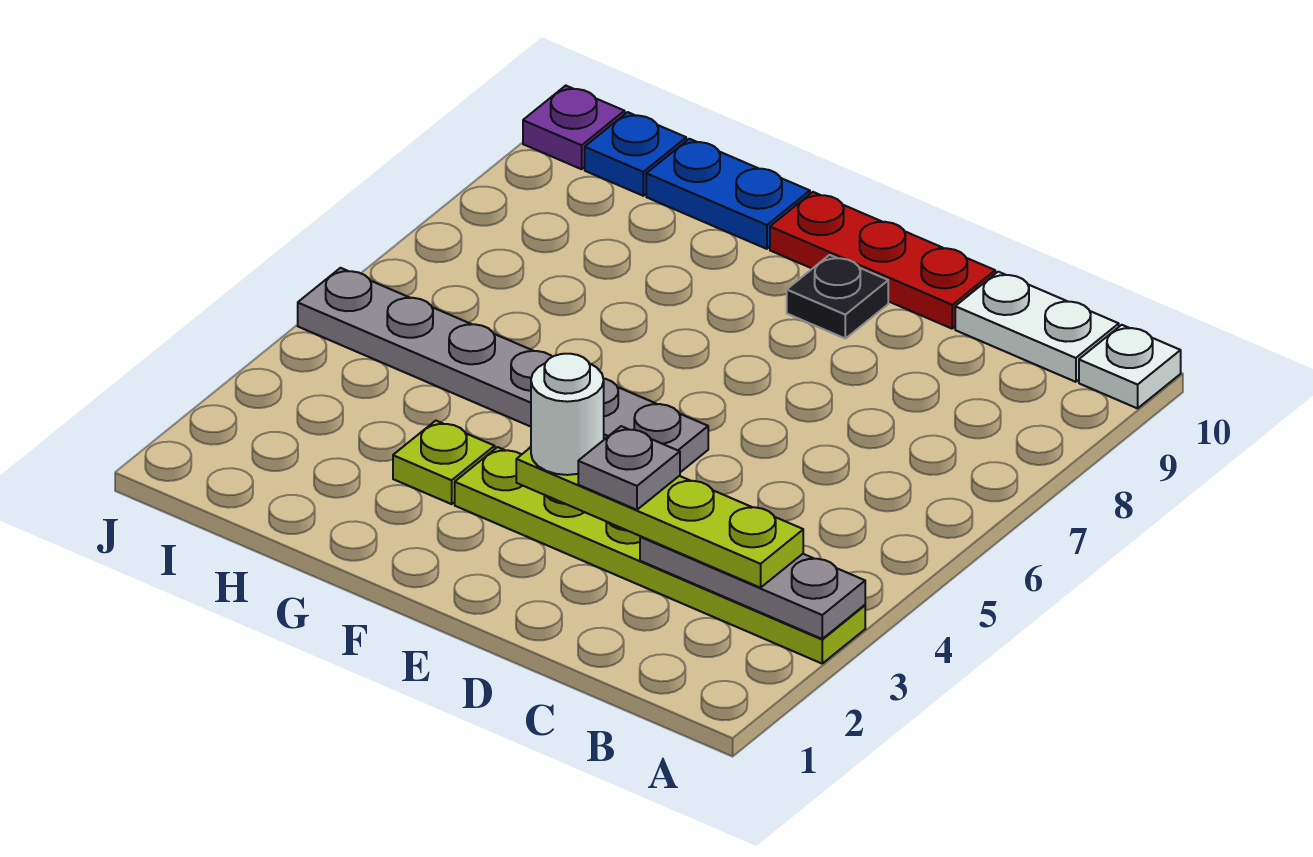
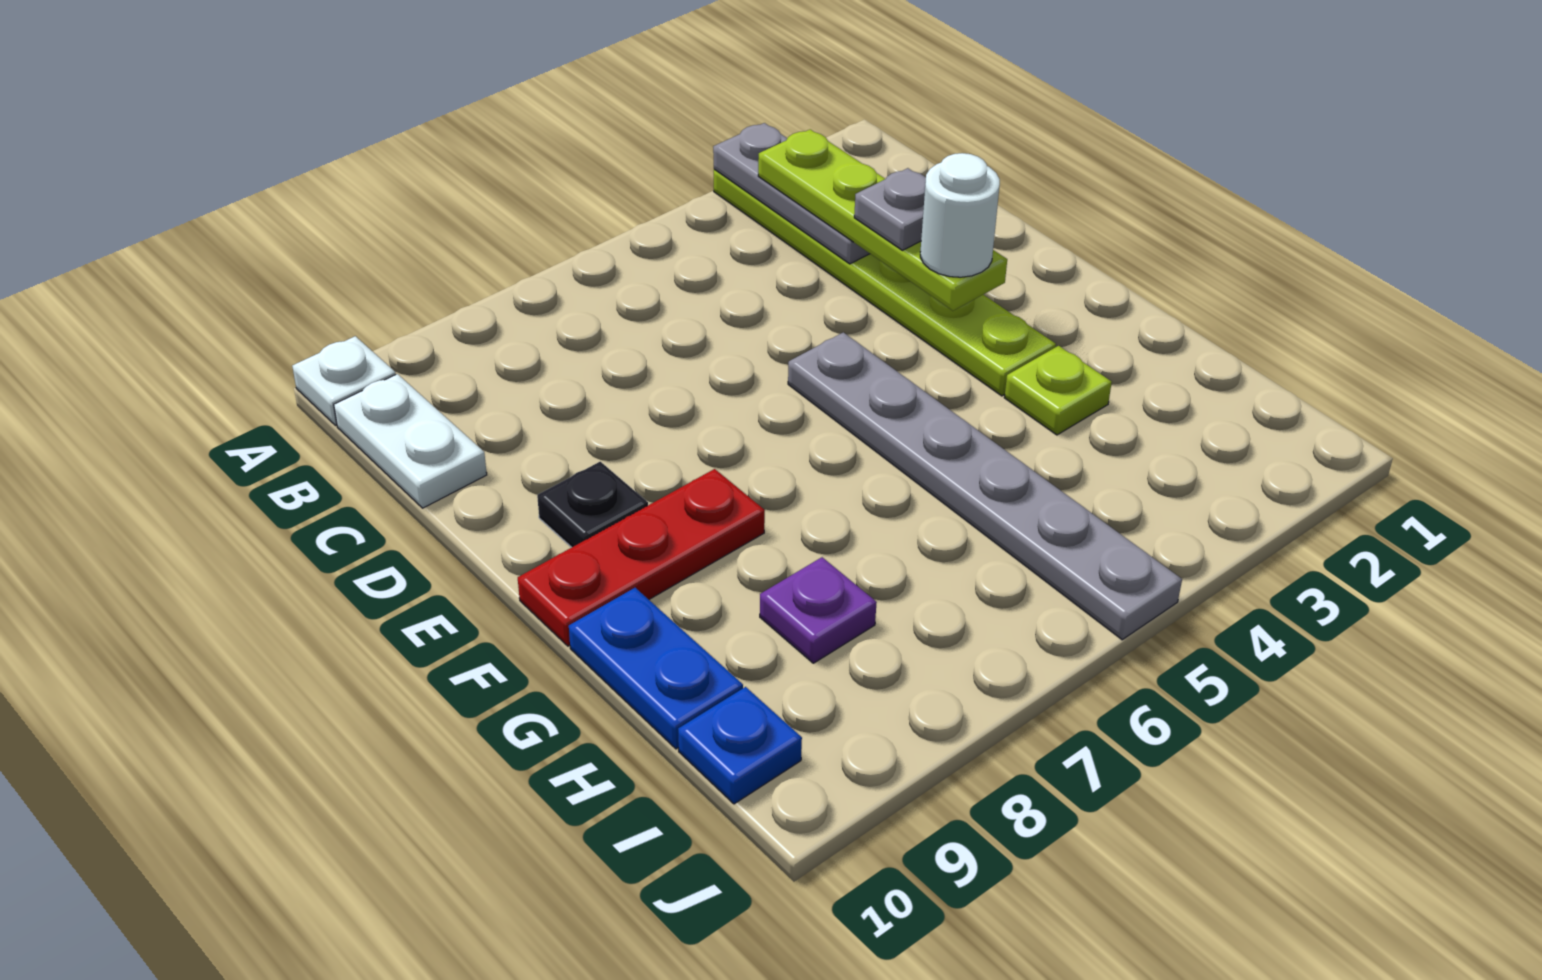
red 1x3 plate [770,192,995,329] -> red 1x3 plate turned to [518,469,765,646]
purple 1x1 plate [523,86,625,169] -> purple 1x1 plate moved to [760,557,877,663]

